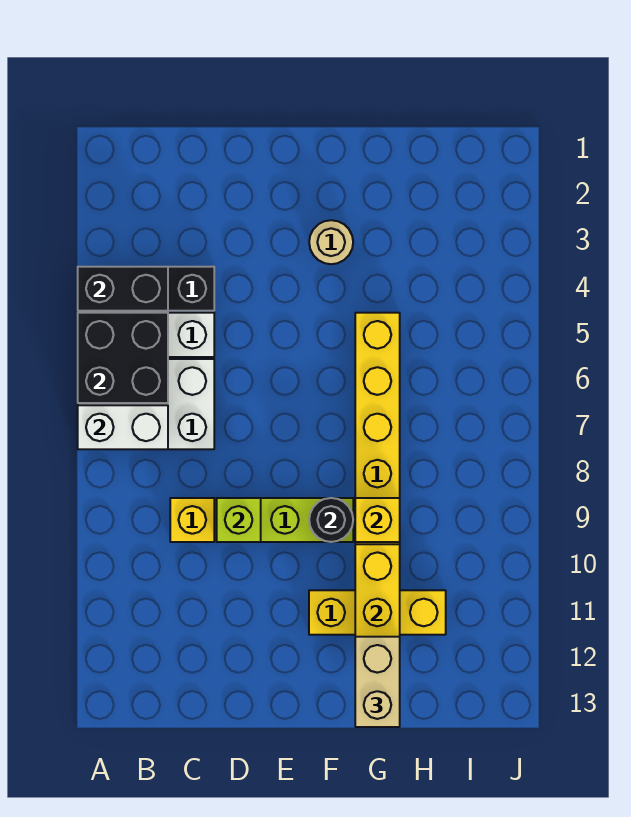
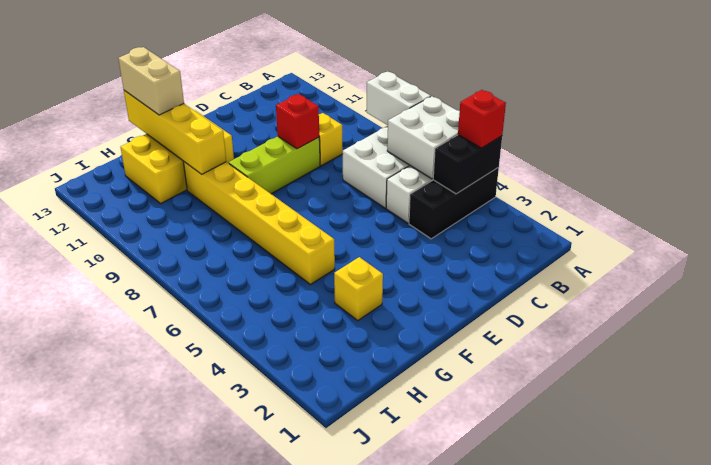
none -> red 1x1 brick [458,90,506,148]
black 2x2 brick [78,313,168,403] -> white 2x2 brick [387,96,460,179]
white 1x2 brick [78,405,168,449] -> white 1x2 brick turned to [367,71,431,125]
lime 1x1 brick [217,498,261,542] -> red 1x1 brick [276,94,319,149]
tan 1x1 round brick [309,220,353,264] -> none
black 1x1 round brick [309,498,353,542] -> none
yellow 1x3 brick [309,590,446,635] -> yellow 2x3 brick [121,111,234,203]
yellow 1x1 brick [355,498,400,542] -> yellow 1x1 brick moved to [334,257,383,321]

